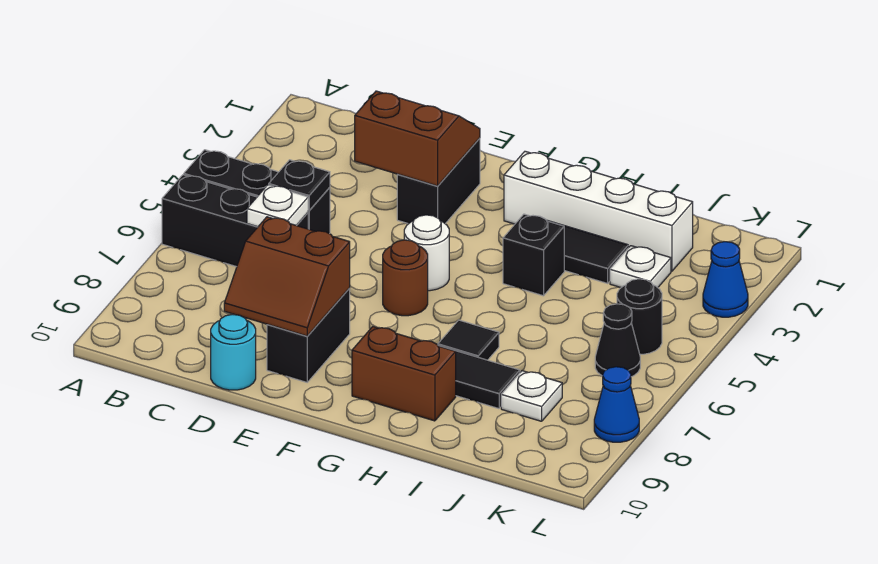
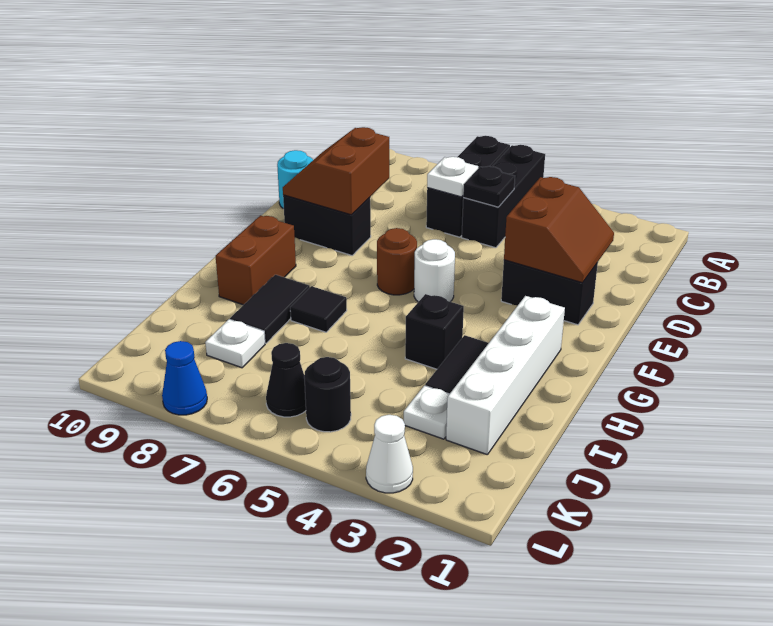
blue 1x1 cone [703,242,748,317] -> white 1x1 cone [366,415,413,493]

